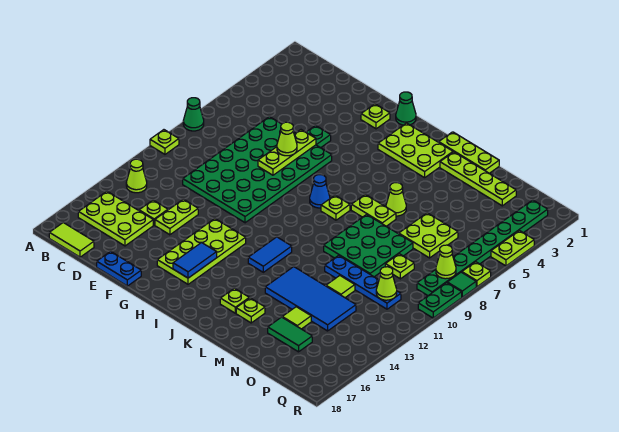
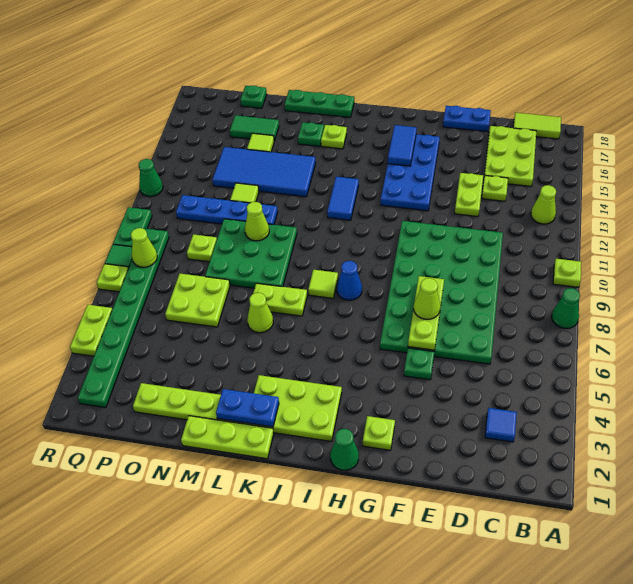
lime 2x3 plate [78,191,153,246] -> lime 2x3 plate turned to [484,126,536,186]
none -> blue 1x1 tile [485,408,517,442]
lime 2x4 plate [157,219,246,284] -> blue 2x4 plate [381,134,440,211]
lime 1x1 plate [321,195,350,220] -> lime 1x1 tile [308,270,338,298]
none -> blue 1x2 plate [216,389,279,427]
none -> green 1x3 plate [285,90,354,117]
lime 1x1 plate [236,298,265,323] -> green 1x1 plate [298,122,324,146]
none -> green 1x1 plate [241,86,267,108]
lime 1x1 cone [376,267,397,300] -> lime 1x1 cone moved to [245,202,269,241]
none -> green 1x1 cone [139,159,163,197]

